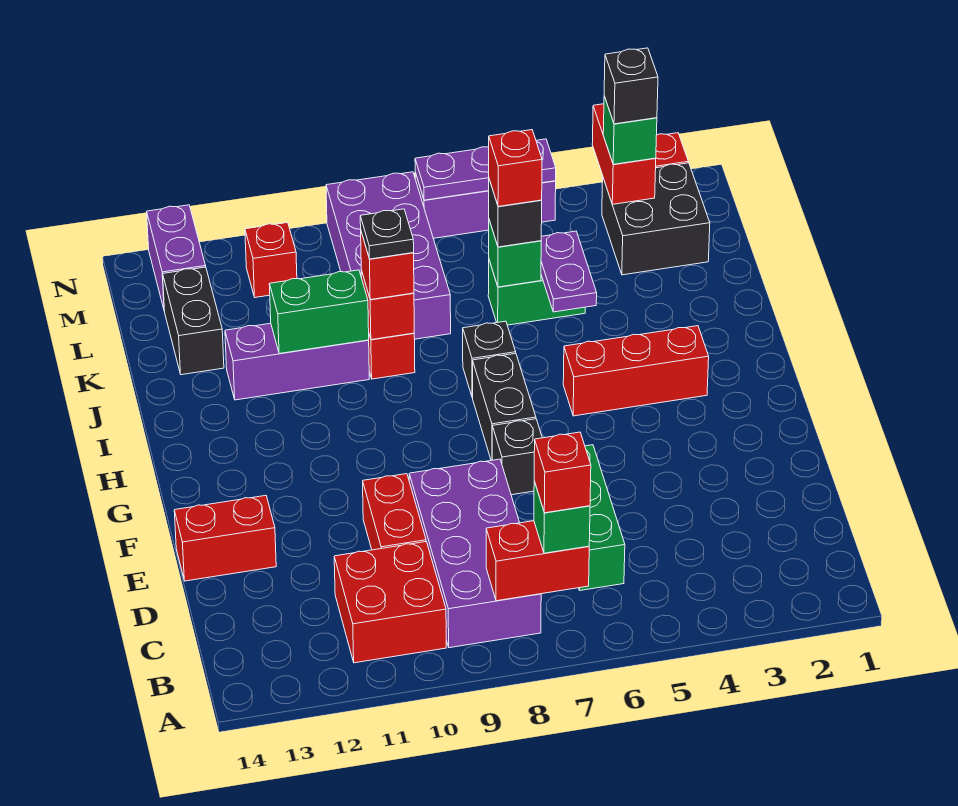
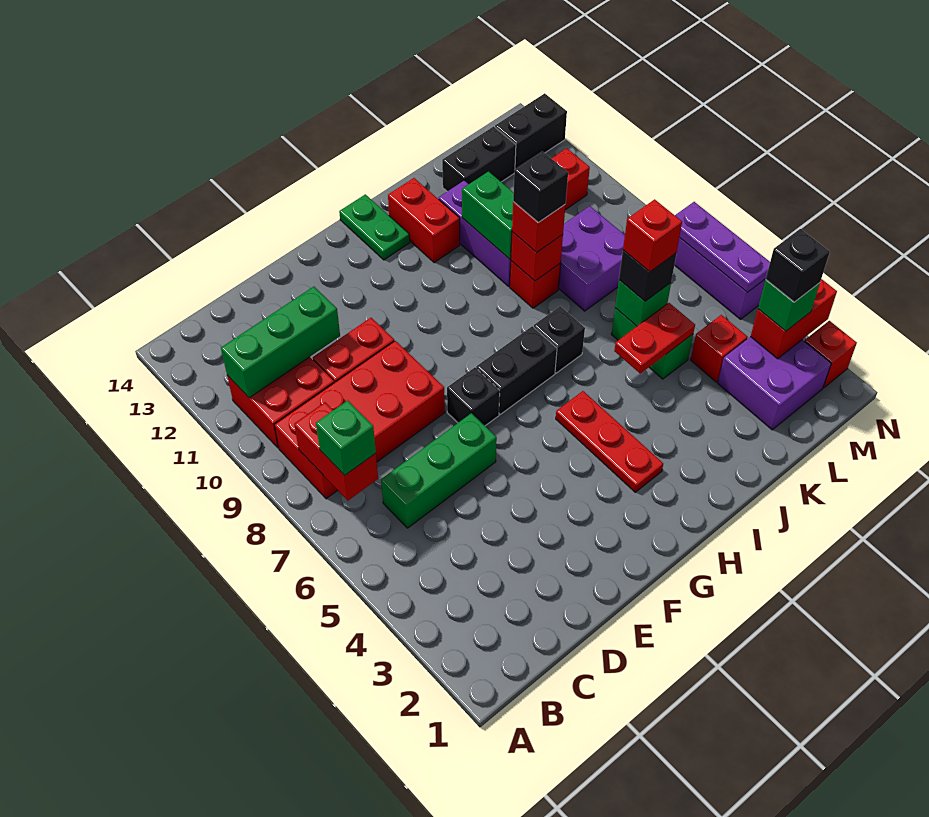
red 1x1 brick [534,432,591,513] -> red 1x1 brick moved to [691,315,748,382]
purple 2x4 brick [409,459,541,648] -> red 2x4 brick [274,341,445,499]
none -> green 1x3 brick [221,287,340,398]
red 1x2 brick [174,496,276,581] -> red 1x2 brick moved to [388,178,460,263]
red 1x3 brick [563,326,709,416] -> red 1x3 plate [556,391,663,492]
none -> green 1x2 plate [339,194,410,260]
purple 1x2 plate [541,231,597,312] -> red 1x2 plate [614,303,695,373]
black 1x1 plate [360,209,414,259] -> black 1x1 brick [513,151,568,223]
purple 2x4 brick [326,172,451,339] -> purple 2x2 brick [559,206,625,311]
black 2x2 brick [602,163,710,275] -> purple 2x2 brick [718,337,831,430]
purple 1x2 brick [147,205,206,308] -> black 1x2 brick [495,93,567,169]

